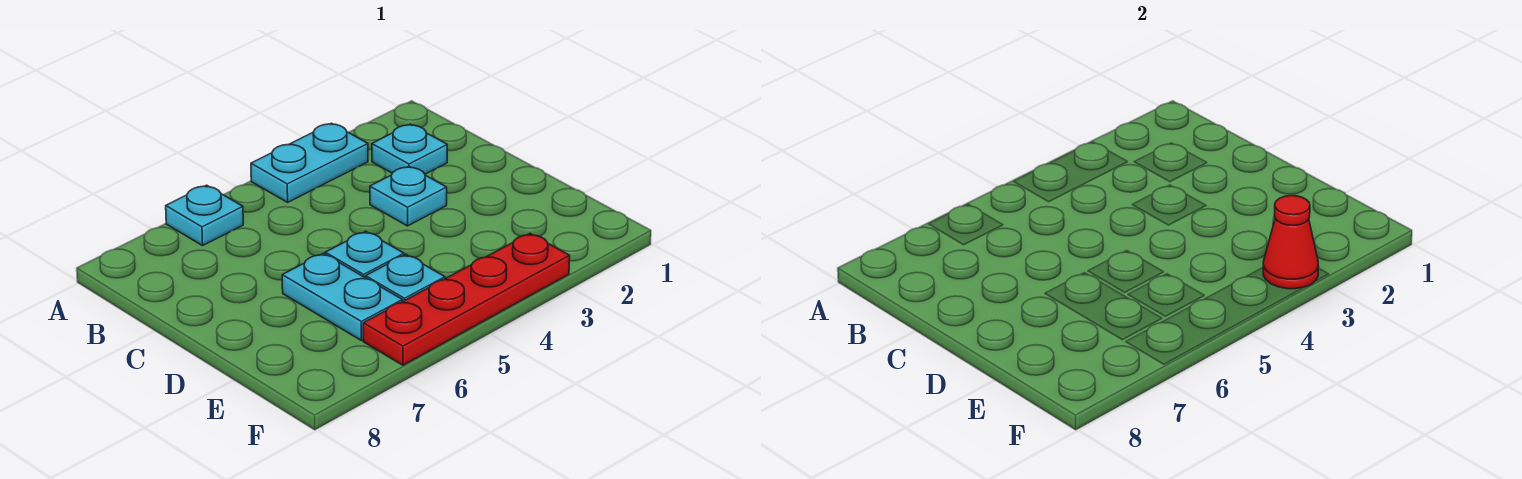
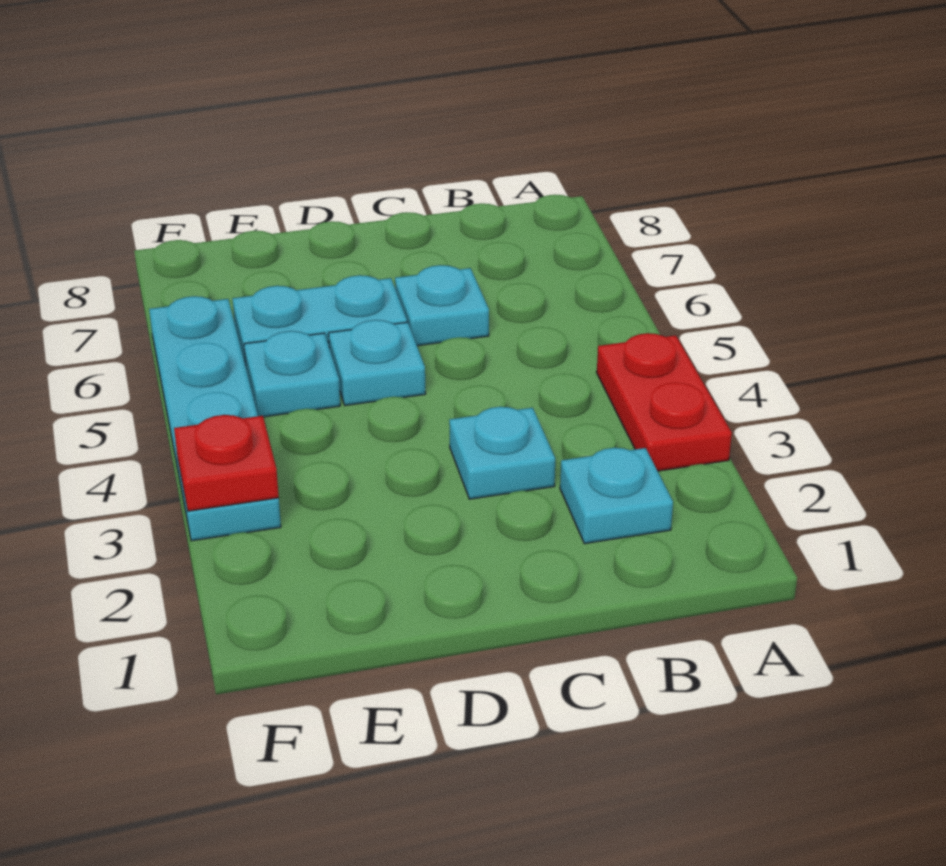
cyan 1x2 plate [251,123,368,202] -> red 1x2 plate [597,333,732,471]
cyan 1x1 plate [166,185,243,246] -> cyan 1x1 plate moved to [395,265,489,346]
red 1x4 plate [363,234,570,365] -> cyan 1x4 plate [149,296,281,541]
red 1x1 cone [1263,196,1319,289] -> red 1x1 plate [174,415,279,511]

